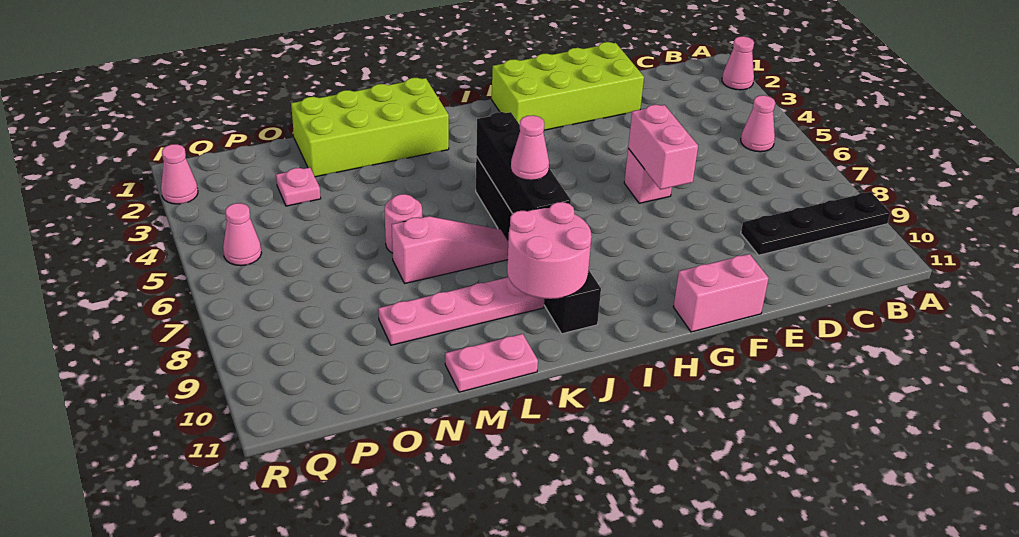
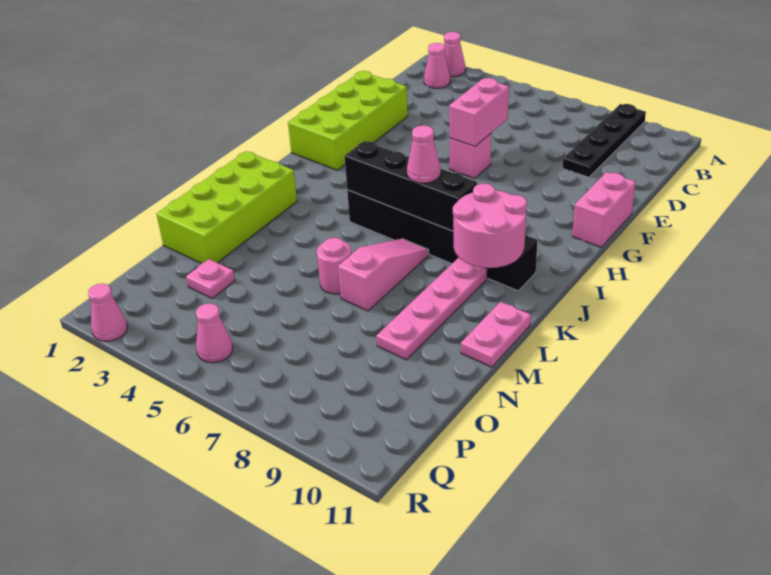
pink 1x1 cone [741,95,775,152] -> pink 1x1 cone moved to [424,43,450,88]
pink 1x2 brick [628,105,698,190] -> pink 1x2 brick turned to [449,78,509,147]

